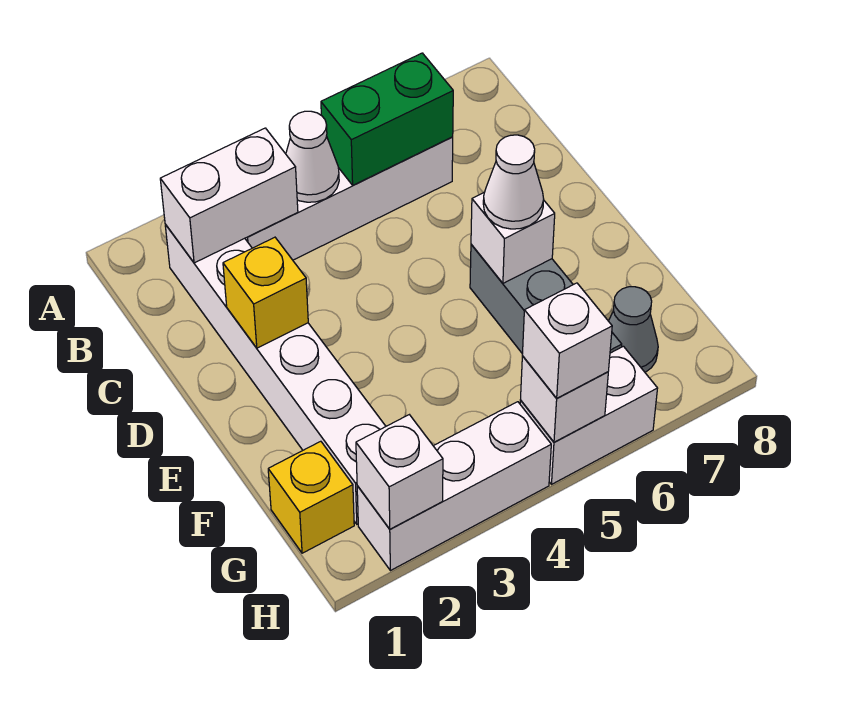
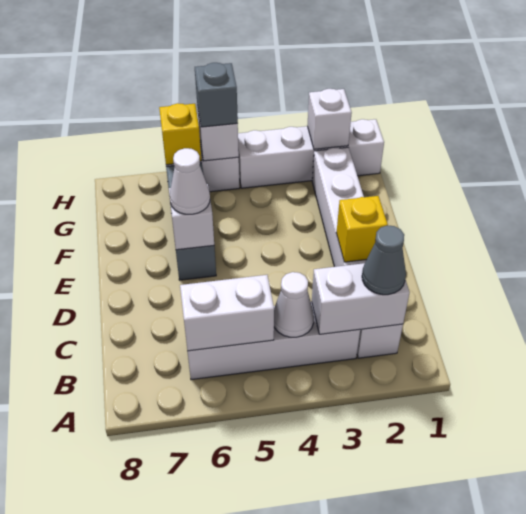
green 1x2 brick [321,53,453,185] -> white 1x2 brick [180,275,274,351]
yellow 1x1 brick [268,441,354,553] -> yellow 1x1 brick moved to [159,103,201,165]
grey 1x1 cone [609,287,658,372] -> grey 1x1 cone moved to [362,225,406,295]
white 1x3 brick [357,402,551,571] -> white 1x4 brick [238,119,384,188]
white 1x1 brick [522,283,612,398] -> grey 1x1 brick [195,63,238,127]

